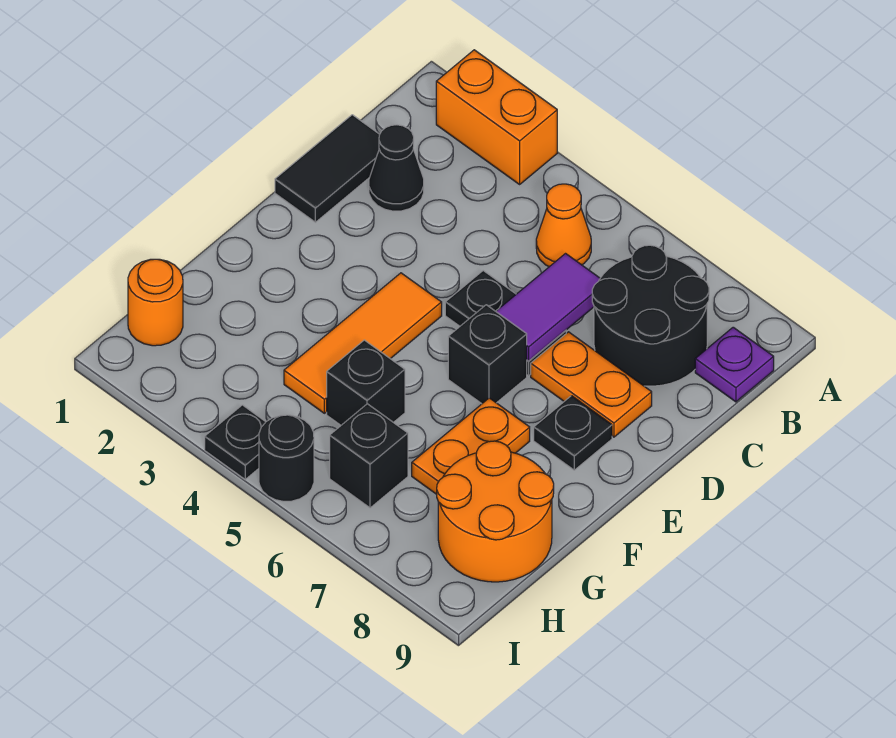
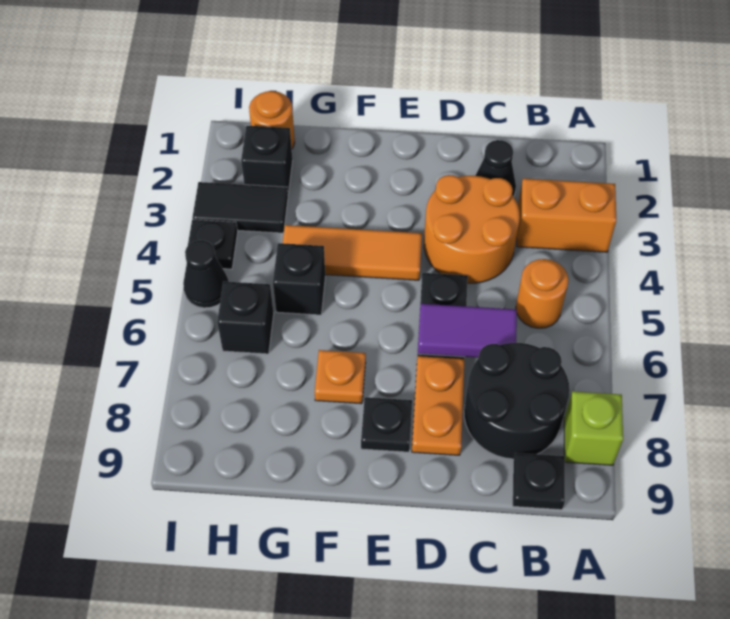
orange 1x2 brick [436,50,557,184] -> orange 1x2 brick turned to [517,179,616,252]
none -> lime 1x1 brick [564,391,623,465]
orange 1x1 cone [536,184,591,267] -> orange 1x1 round brick [516,259,569,328]
purple 1x1 plate [695,327,774,402] -> black 1x1 plate [513,453,565,510]
black 1x2 tile [275,115,380,222] -> black 1x2 tile moved to [192,182,288,233]
black 1x1 brick [448,305,527,404] -> black 1x1 brick moved to [241,126,292,194]
orange 1x2 plate [412,398,530,494] -> orange 1x1 plate [315,350,366,404]
orange 2x2 round brick [437,441,554,582] -> orange 2x2 round brick moved to [424,175,520,283]
black 1x1 round brick [259,415,314,501] -> black 1x1 cone [183,240,228,308]

